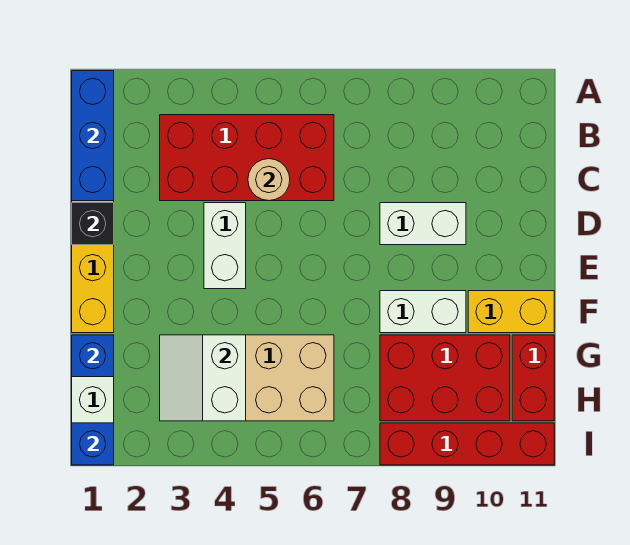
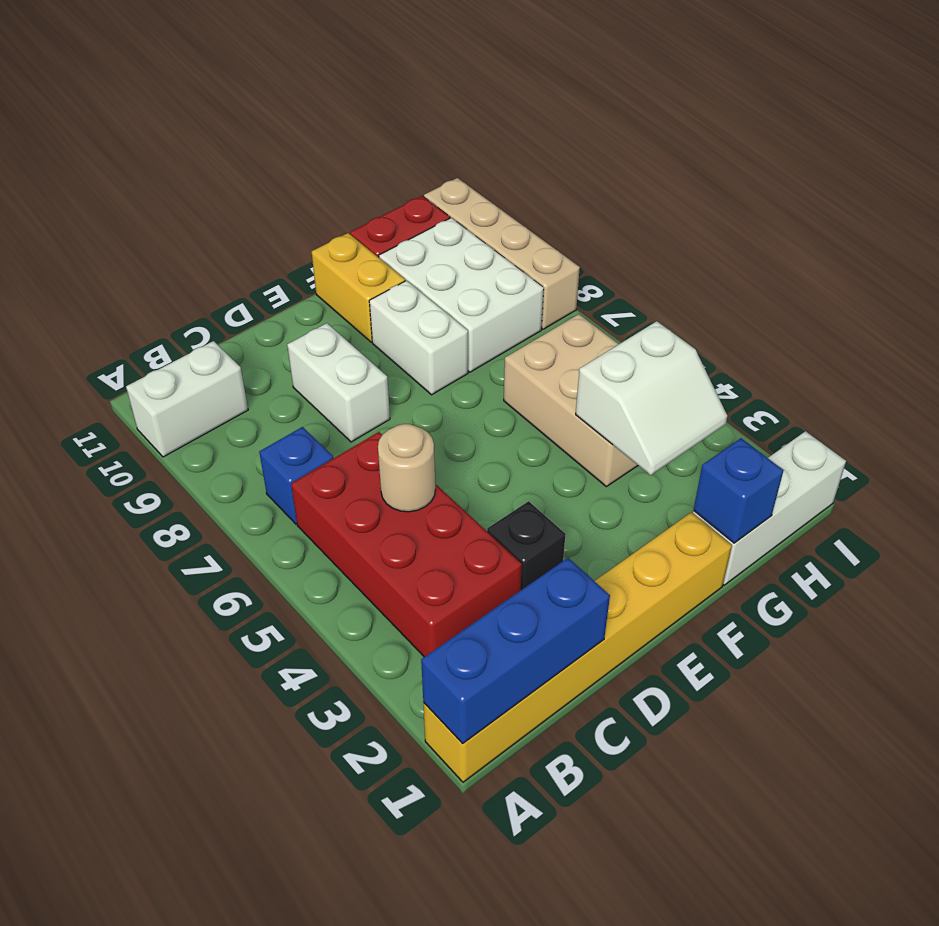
black 1x1 brick [72,203,114,245] -> black 1x1 brick moved to [487,501,566,590]
white 1x2 brick [204,203,246,289] -> white 1x2 brick moved to [126,341,248,457]
red 2x3 brick [380,335,510,421] -> white 2x3 brick [379,218,544,372]
blue 1x1 brick [72,423,114,465] -> blue 1x1 brick moved to [259,427,333,524]
red 1x4 brick [380,423,554,465] -> tan 1x4 brick [424,178,580,329]

